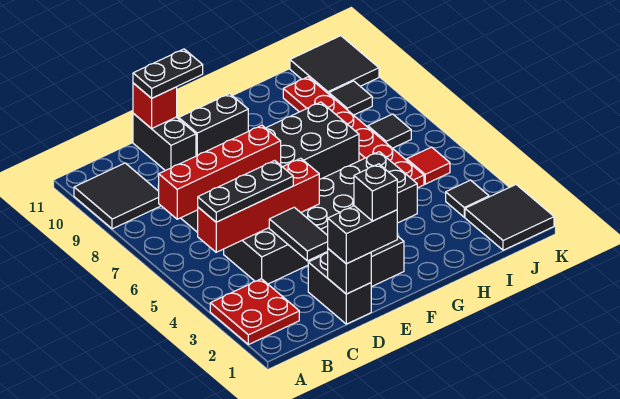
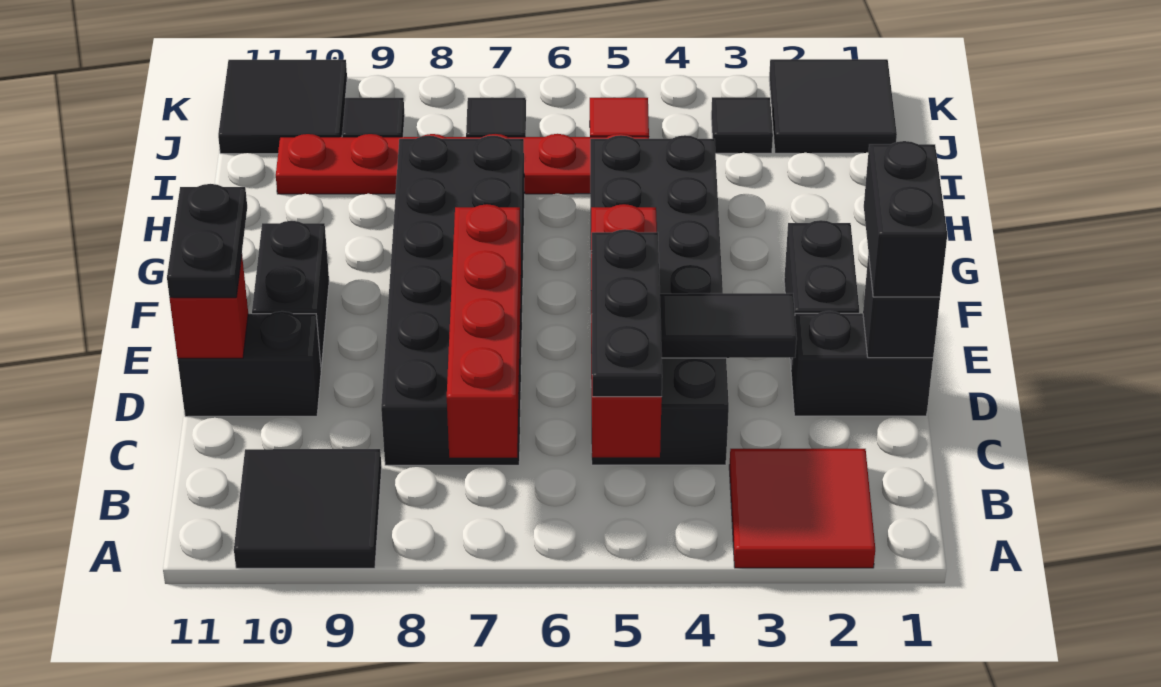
red 2x2 plate [210,279,299,345] -> red 2x2 tile [729,449,875,568]
black 1x1 brick [354,164,397,221] -> none

